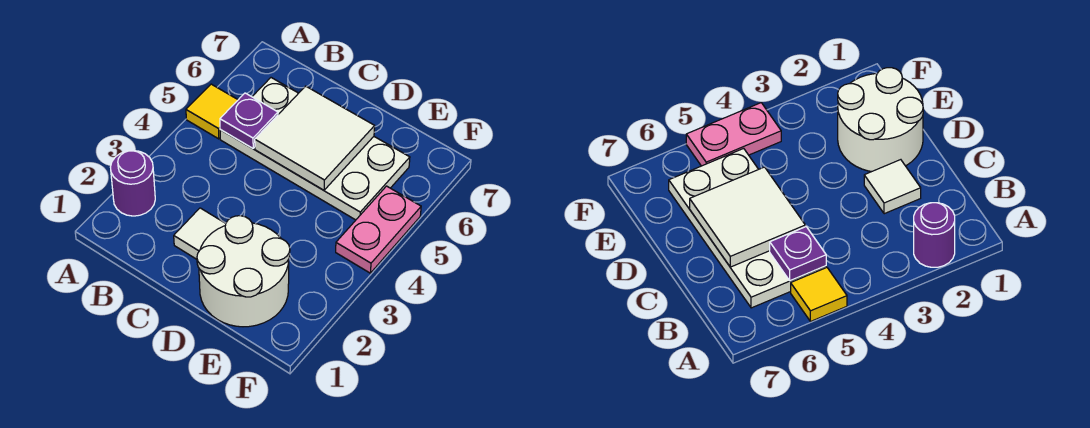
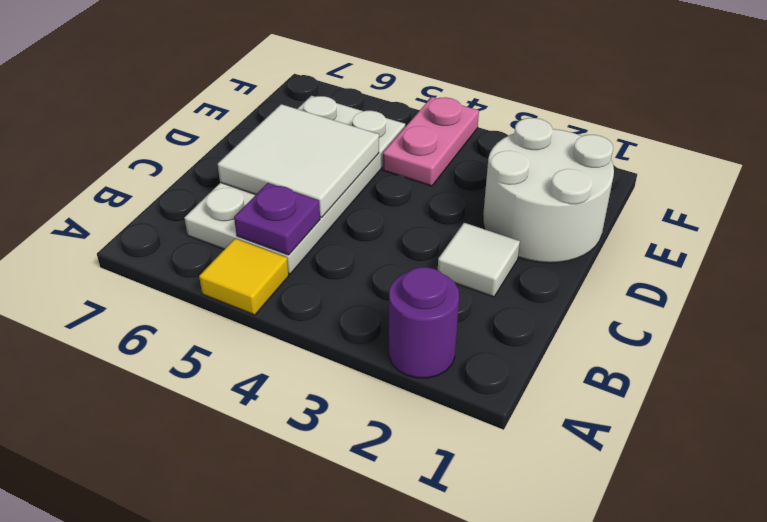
pink 1x2 plate [336,186,421,273] -> pink 1x2 plate turned to [383,97,479,186]

